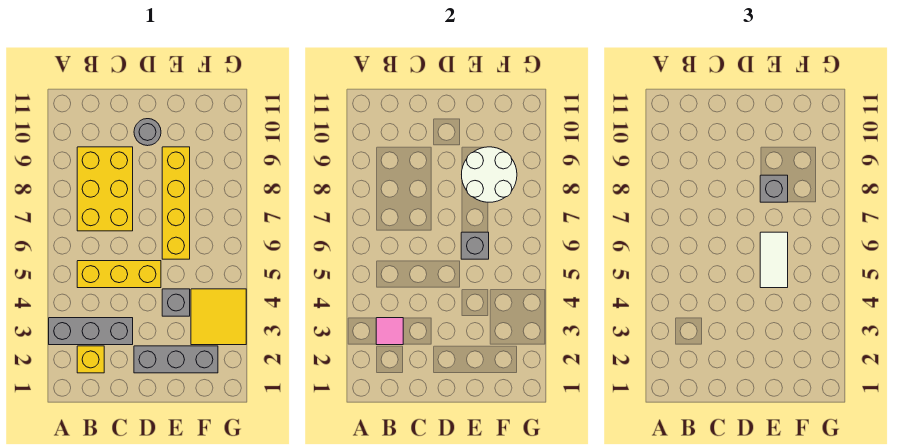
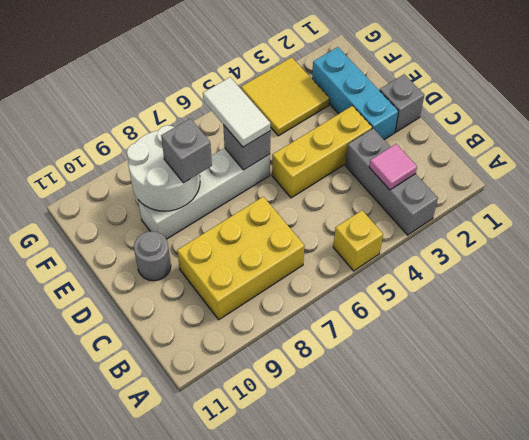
yellow 1x1 brick [77,346,104,373] -> yellow 1x1 brick moved to [333,211,383,271]
yellow 1x3 brick [77,261,161,288] -> yellow 1x3 brick turned to [272,106,372,198]
grey 1x3 brick [134,346,218,373] -> cyan 1x3 brick [312,47,398,140]
grey 1x1 brick [162,289,190,316] -> grey 1x1 brick moved to [380,74,424,132]
white 1x2 tile [760,232,788,288] -> white 1x2 tile turned to [203,77,270,147]
yellow 1x4 brick [162,147,190,259] -> white 1x4 brick [138,148,270,239]

